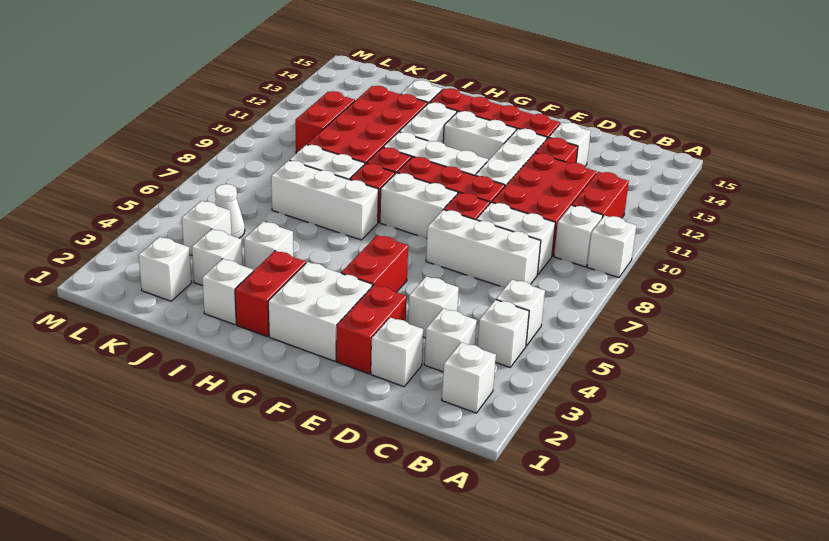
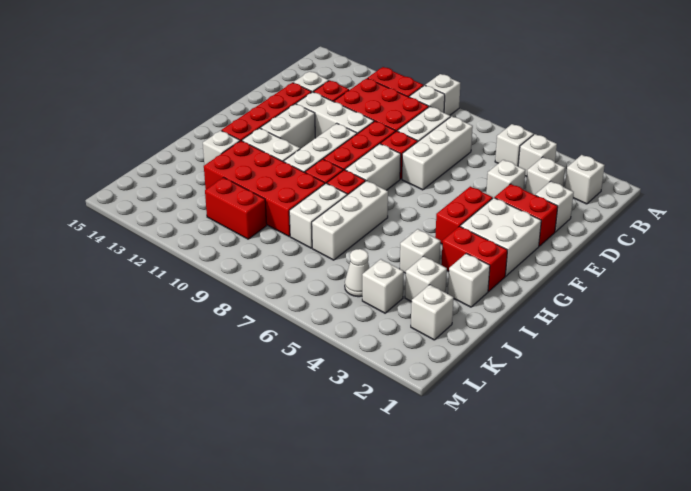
red 1x2 brick [341,235,408,292] -> red 1x2 brick turned to [435,187,493,244]

